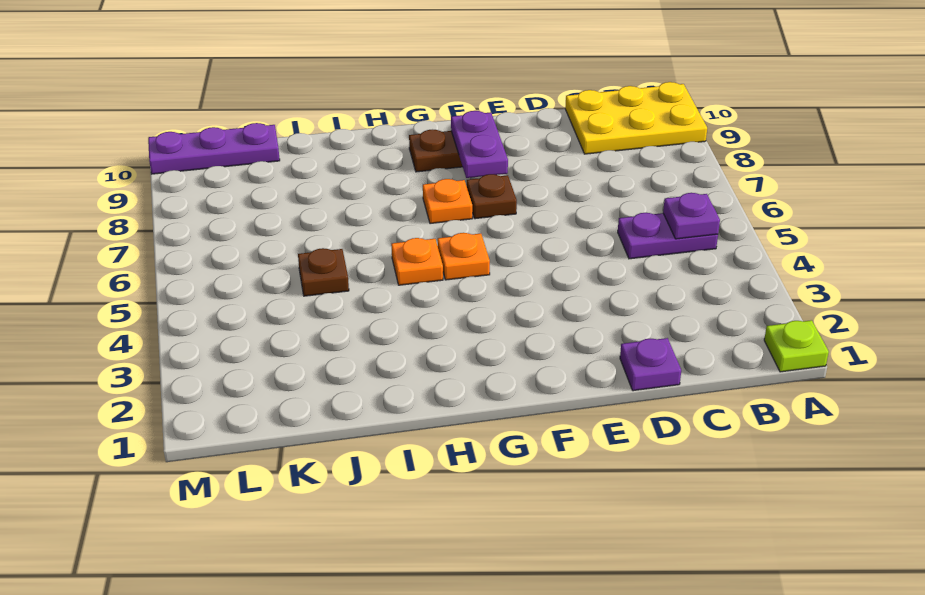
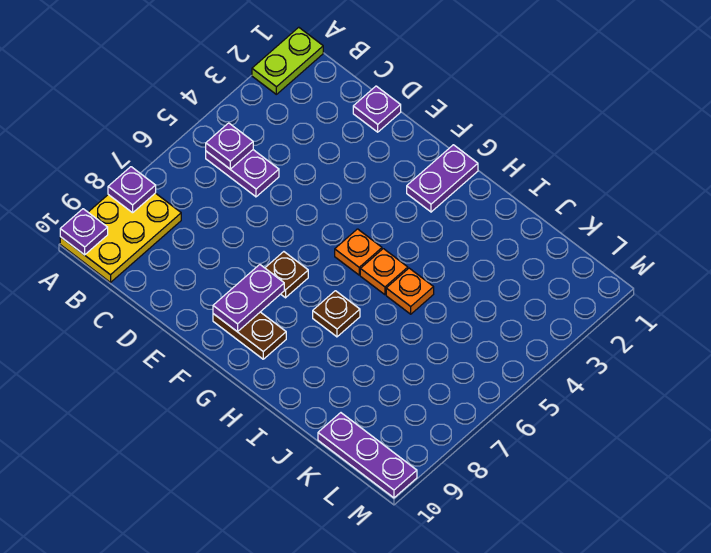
lime 1x1 plate [764,320,829,372] -> lime 1x2 plate [252,27,323,94]
none -> purple 1x1 plate [108,167,156,213]
yellow 2x3 plate [565,82,707,154] -> yellow 2x3 plate turned to [60,193,181,282]
none -> purple 1x1 plate [60,209,108,255]
none -> purple 1x2 plate [407,145,478,212]
orange 1x1 plate [423,179,472,224] -> orange 1x1 plate moved to [386,268,434,314]
brown 1x1 plate [298,248,349,296] -> brown 1x1 plate moved to [313,291,360,337]

